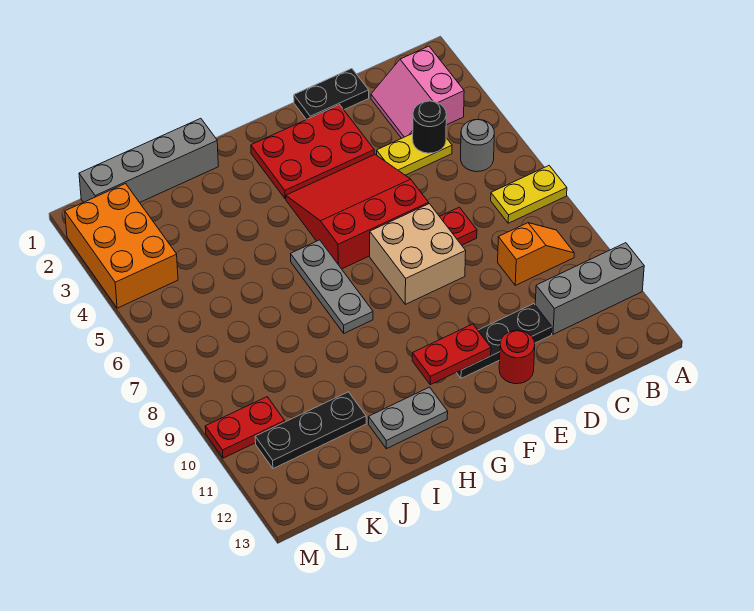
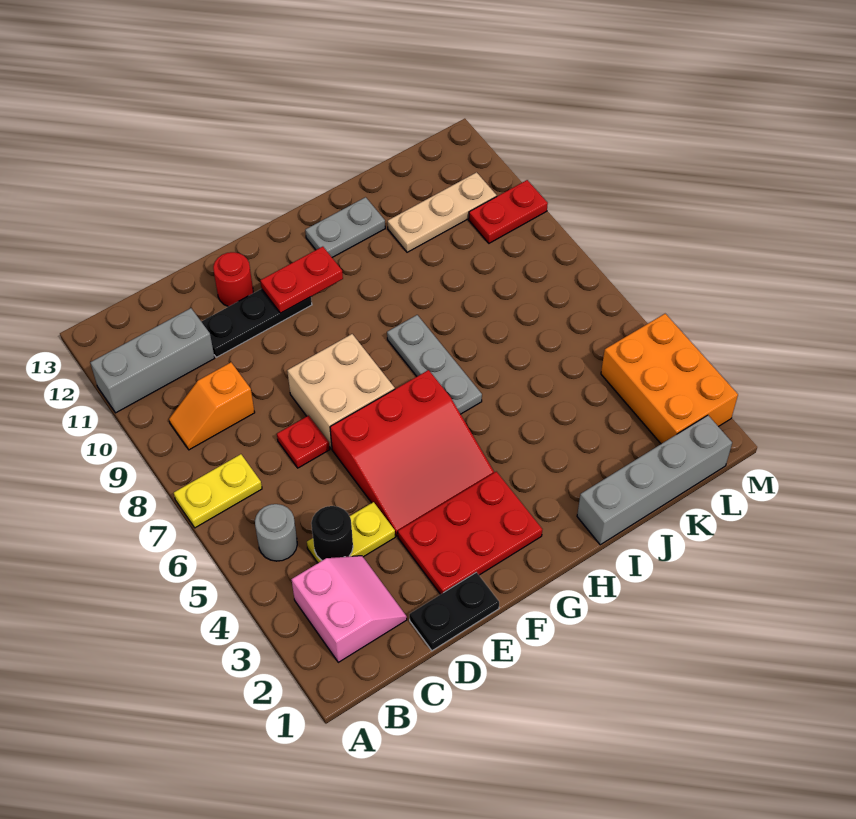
black 1x3 plate [255,392,366,469] -> tan 1x3 plate [387,172,497,252]

